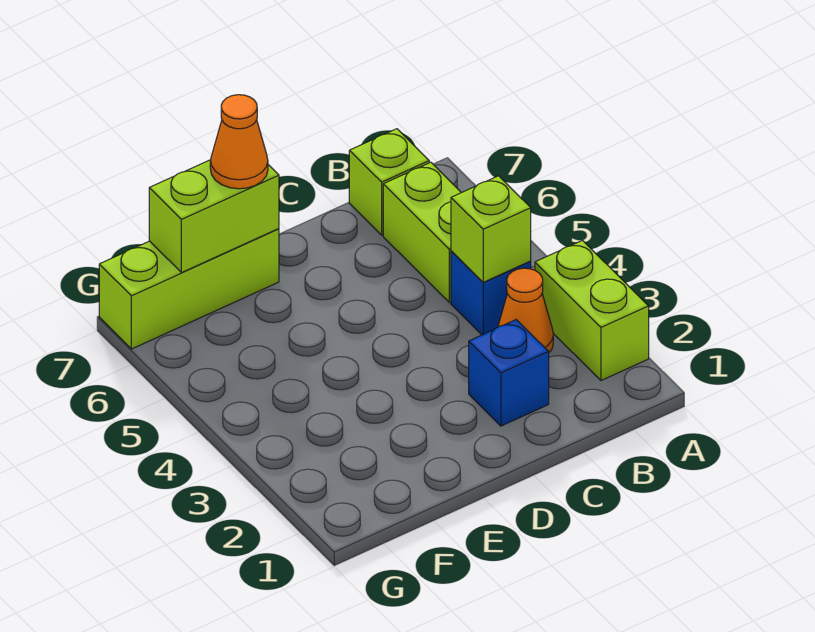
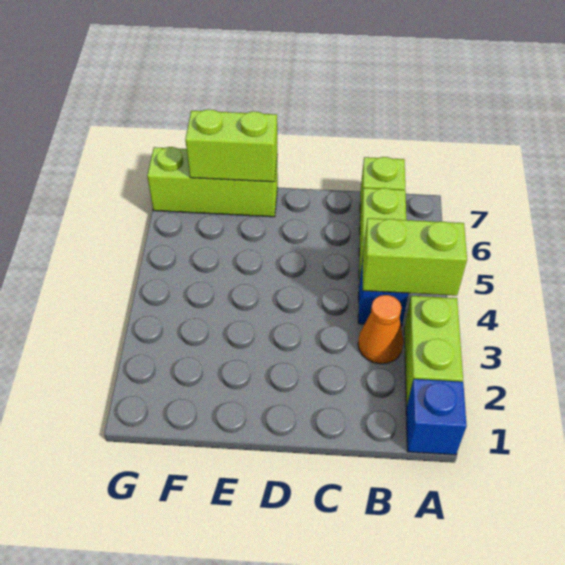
lime 1x1 brick [451,176,531,282] -> lime 1x2 brick [362,218,467,296]
blue 1x1 brick [469,320,549,426] -> blue 1x1 brick moved to [406,379,467,455]
orange 1x1 cone [210,95,268,189] -> none

